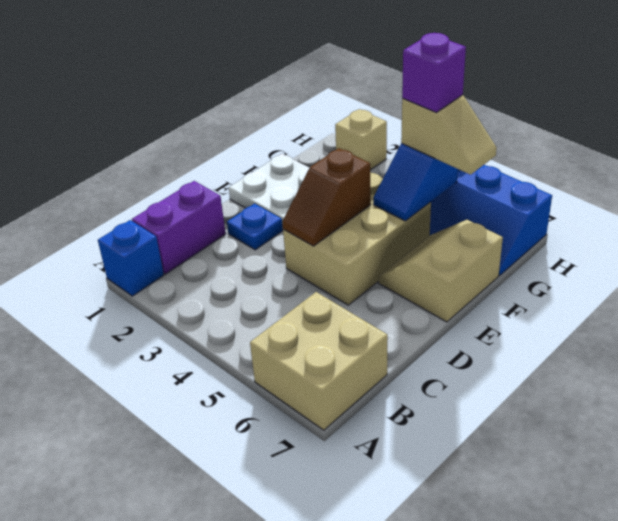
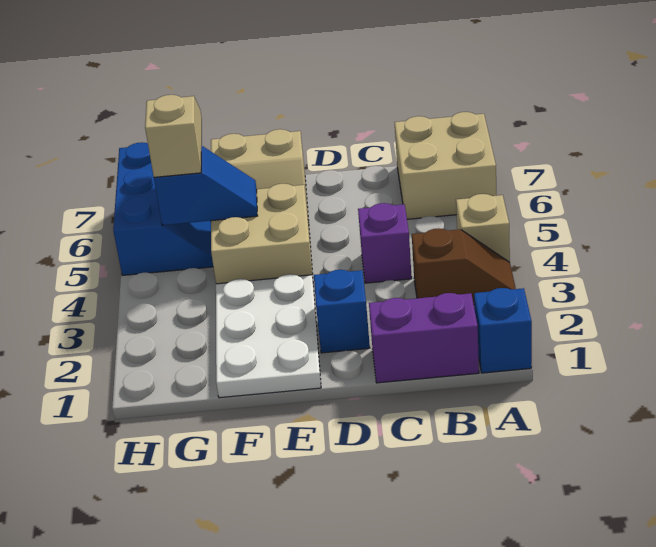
blue 1x1 plate [227,204,283,250] -> blue 1x1 brick [314,270,370,353]
tan 2x3 brick [283,173,431,305] -> tan 2x2 brick [211,184,313,284]
brown 1x2 slope [283,148,371,246] -> brown 1x2 slope moved to [412,228,516,304]
purple 1x1 brick [402,33,466,112] -> purple 1x1 brick moved to [358,203,412,283]
tan 1x1 brick [335,109,387,170] -> tan 1x1 brick moved to [456,194,510,262]

